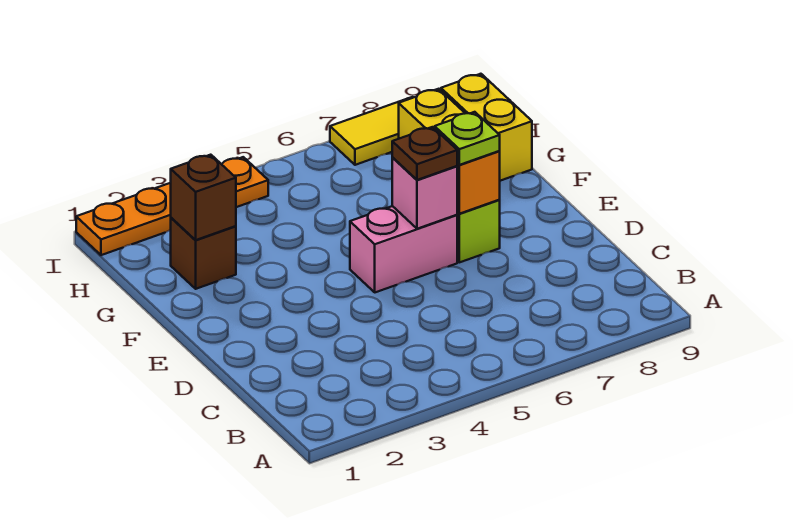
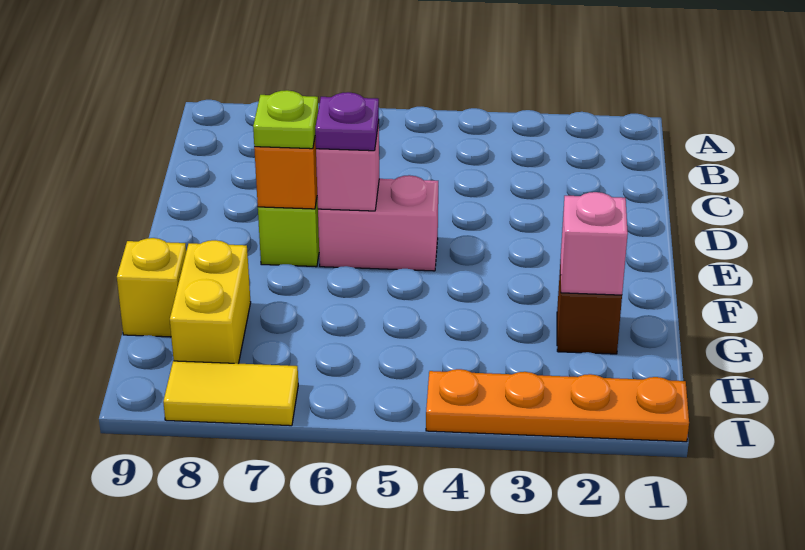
brown 1x1 plate [392,127,457,180] -> purple 1x1 plate [315,92,379,151]
brown 1x1 brick [171,155,236,240] -> pink 1x1 brick [561,192,628,295]
yellow 1x2 brick [441,74,532,181] -> yellow 1x1 brick [117,238,186,337]

